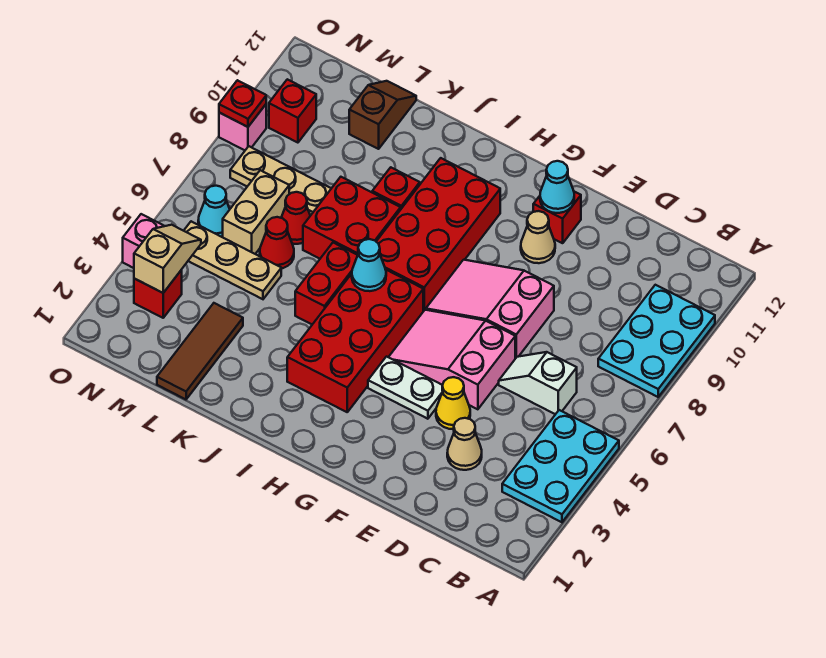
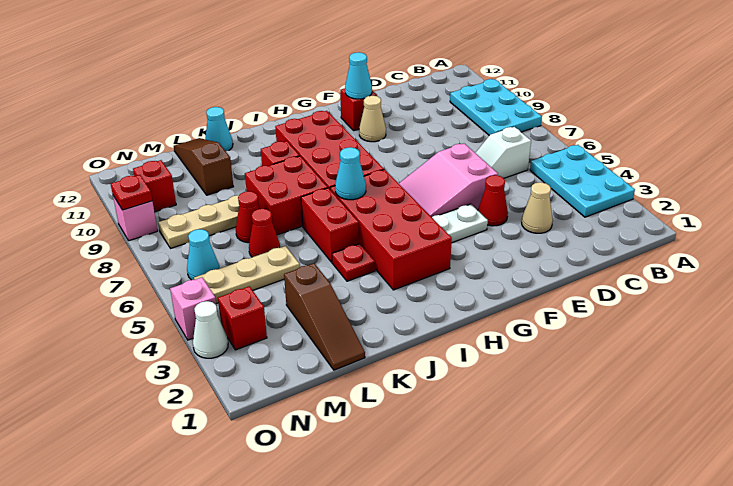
yellow 1x1 cone [436,377,470,429] -> red 1x1 cone [478,175,508,226]
pink 2x3 slope [426,260,554,359] -> none
none -> red 1x1 plate [332,243,375,281]
none -> cyan 1x1 cone [205,107,233,151]
brown 1x3 tile [157,303,243,399] -> brown 1x3 slope [284,263,365,370]
brown 1x2 slope [349,81,416,149] -> brown 1x3 slope [174,138,233,195]
tan 1x2 brick [223,170,289,254] -> none
tan 1x2 slope [134,225,201,293] -> none
none -> white 1x1 cone [193,301,228,358]

